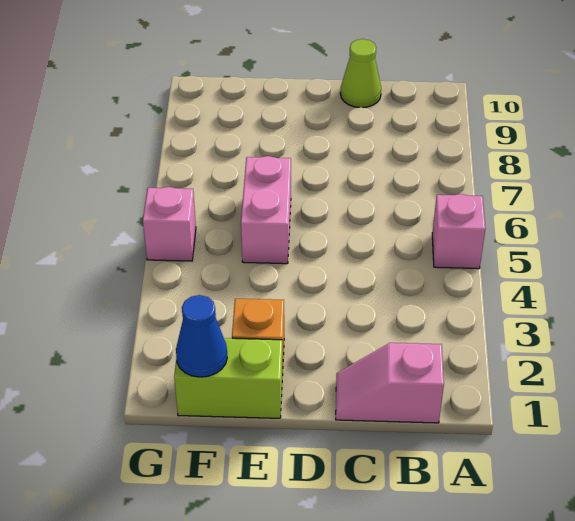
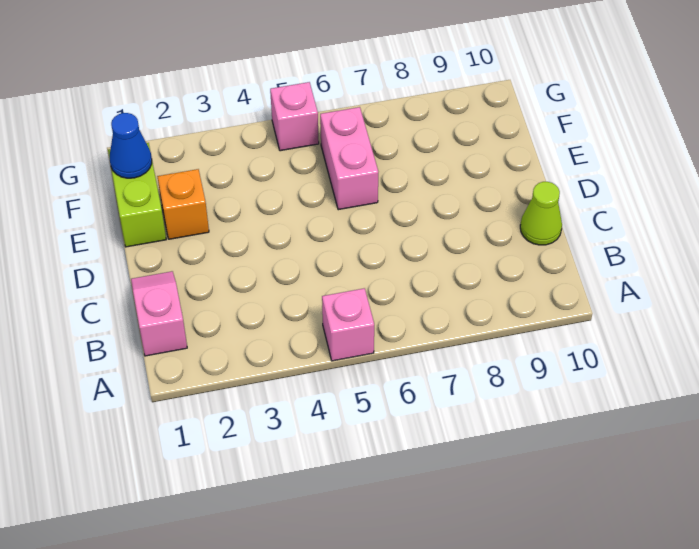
pink 1x2 brick [241,156,291,264] -> pink 1x2 brick turned to [320,107,378,210]

